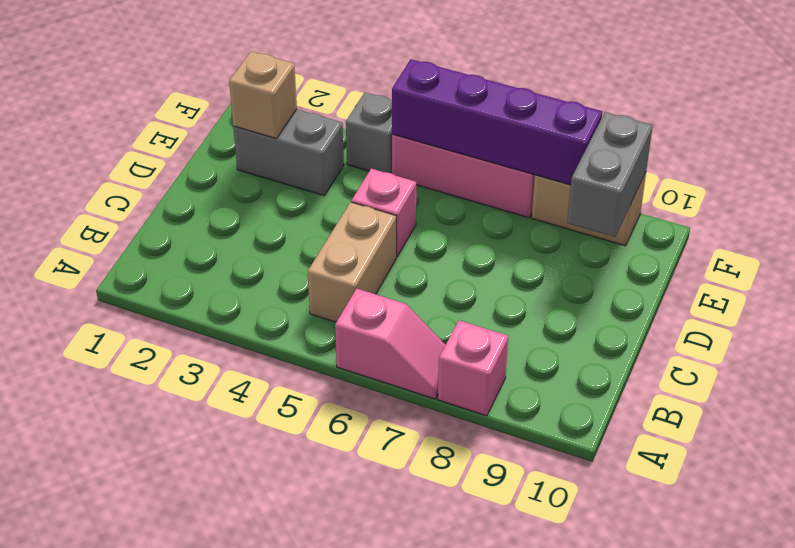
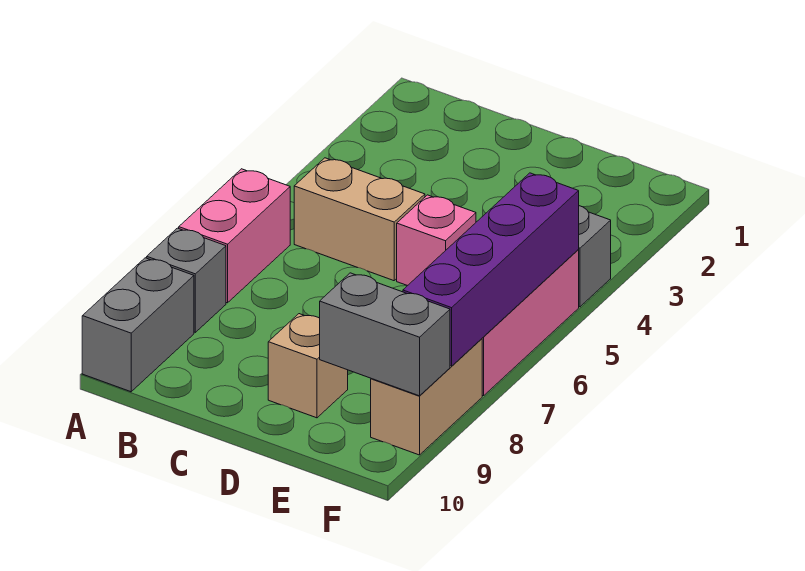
pink 1x2 slope [335,288,445,399] -> pink 1x2 brick [179,169,290,303]
pink 1x1 brick [438,320,508,416] -> grey 1x1 brick [147,228,226,332]
grey 1x2 brick [233,109,344,196] -> grey 1x2 brick moved to [82,258,194,392]
tan 1x1 brick [229,52,297,139] -> tan 1x1 brick moved to [268,314,348,418]

